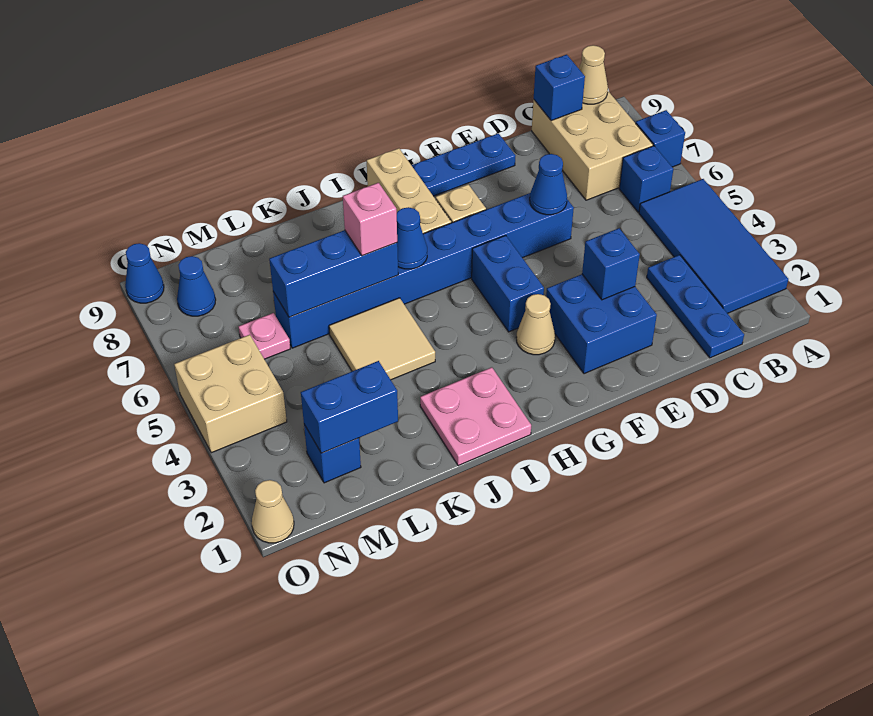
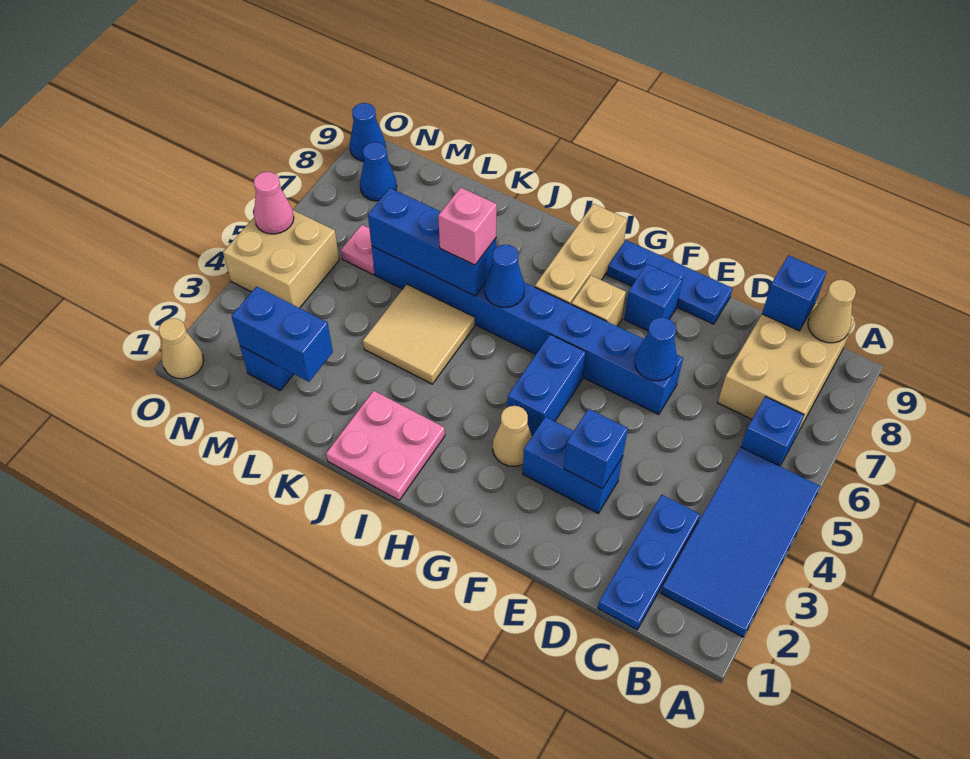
blue 1x1 brick [636,110,685,167] -> blue 1x1 brick moved to [624,264,682,331]
blue 2x2 brick [546,274,657,374] -> blue 1x2 brick [523,417,623,513]
none -> pink 1x1 cone [254,172,294,234]

